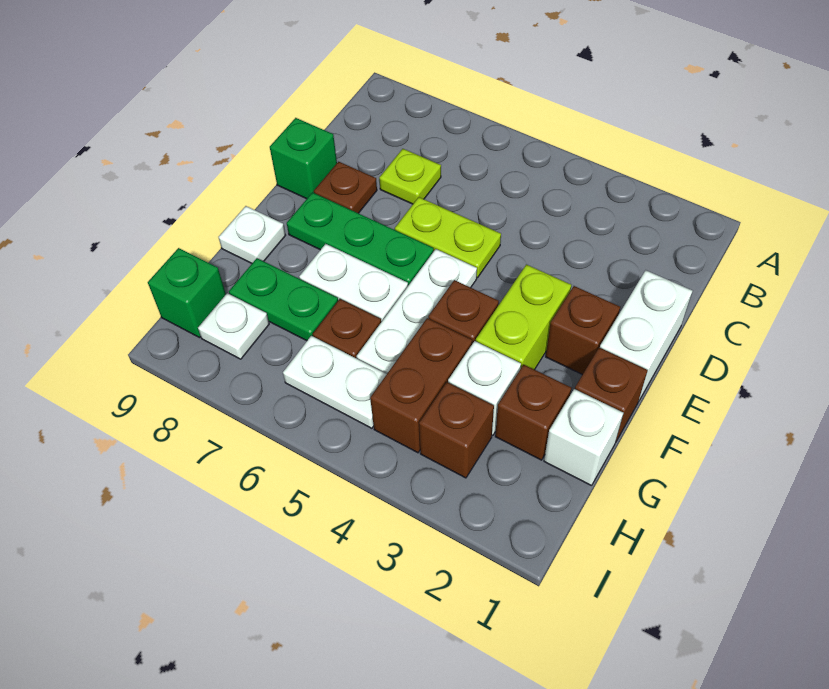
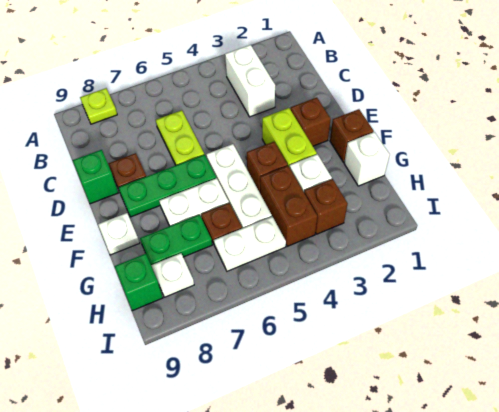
lime 1x1 plate [379,149,441,204] -> lime 1x1 plate moved to [80,88,117,124]
white 1x2 brick [600,270,692,400] -> white 1x2 brick moved to [225,45,275,117]
lime 1x2 plate [395,197,501,277] -> lime 1x2 plate turned to [156,110,204,165]
brown 1x1 brick [495,365,571,460] -> none

